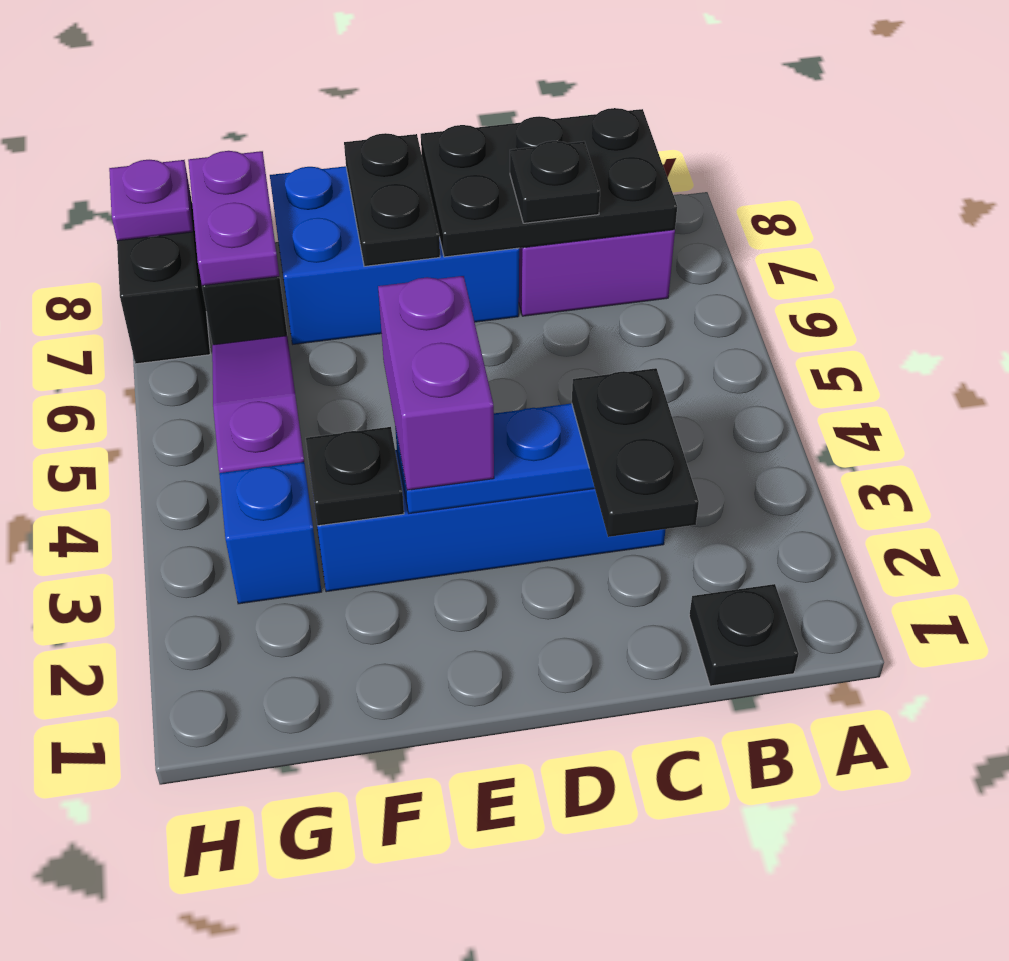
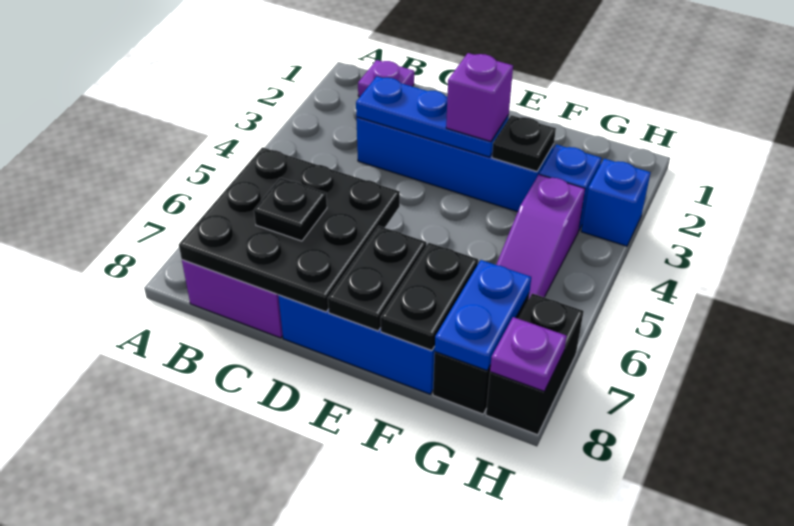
black 1x1 plate [689,584,799,686] -> purple 1x1 plate [358,60,414,97]
black 2x3 plate [421,108,677,257] -> black 3x3 plate [179,147,400,312]
black 1x2 plate [572,368,699,537] -> black 1x2 plate moved to [381,243,478,350]
purple 1x2 brick [378,276,494,490] -> purple 1x1 brick [446,53,513,142]
purple 1x2 plate [188,151,279,286] -> blue 1x2 plate [435,260,531,370]
none -> blue 1x1 brick [581,159,651,246]

